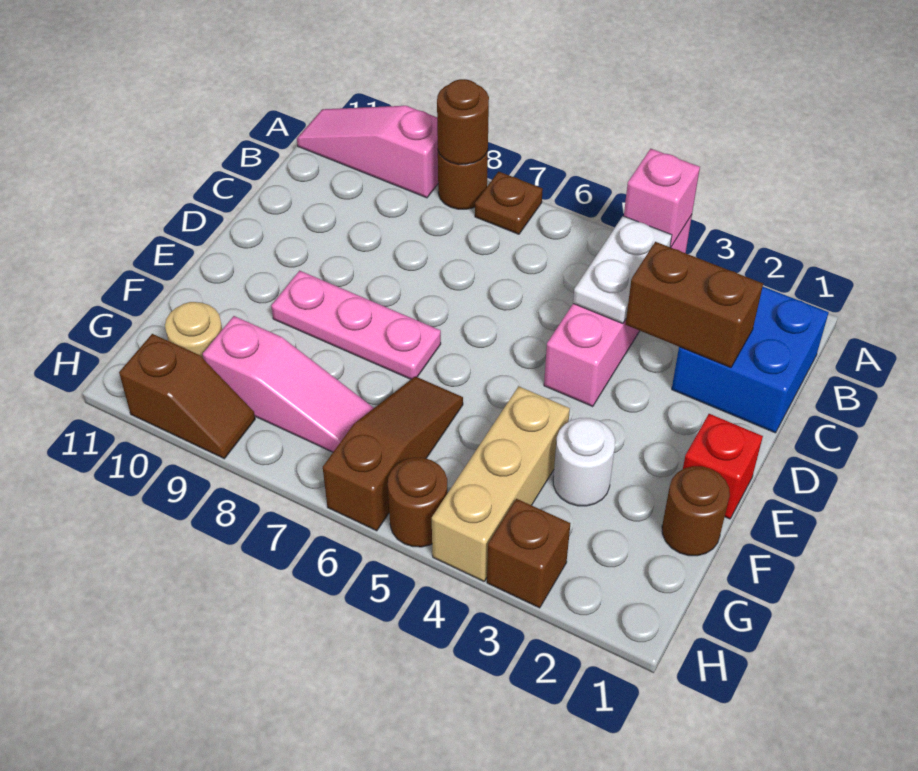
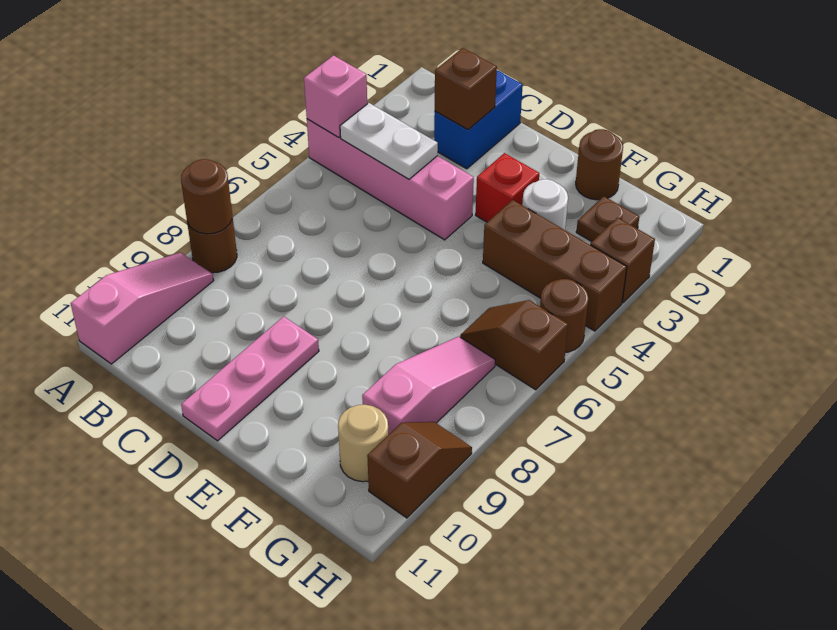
brown 1x1 plate [475,172,543,234] -> brown 1x1 plate moved to [576,196,639,242]
pink 1x3 slope [297,106,438,198] -> pink 1x3 slope turned to [71,253,214,364]
blue 2x2 brick [672,287,829,433] -> blue 1x2 brick [434,71,523,169]
brown 1x2 brick [626,242,763,368] -> brown 1x1 brick [435,48,497,130]
red 1x1 brick [683,414,763,519] -> red 1x1 brick moved to [476,153,539,222]
pink 1x3 plate [271,271,441,379] -> pink 1x3 plate moved to [181,316,319,441]
tan 1x3 brick [432,386,570,581] -> brown 1x3 brick [483,200,627,331]
brown 1x3 slope [323,376,463,531] -> brown 1x2 slope [460,300,568,390]

